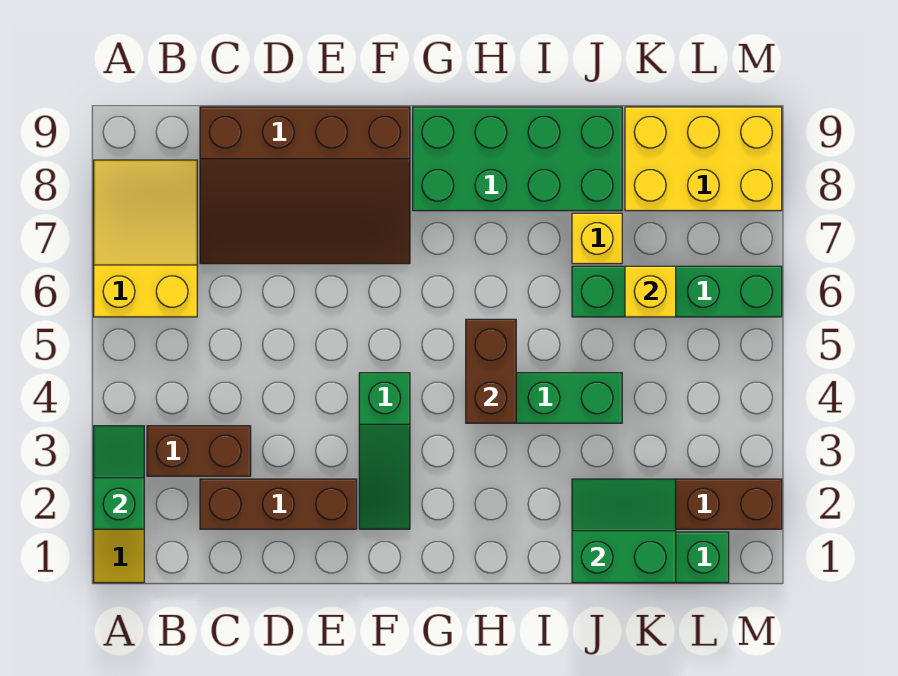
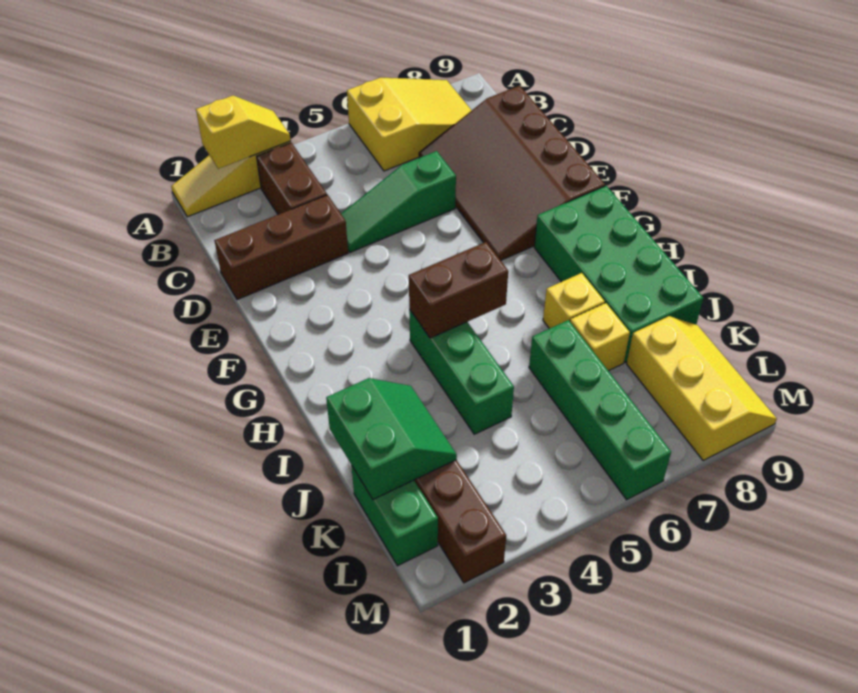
green 1x2 slope [94,426,144,529] -> yellow 1x2 slope [196,96,291,169]
brown 1x3 brick [200,479,357,529] -> brown 1x3 brick turned to [214,195,348,300]
green 1x3 slope [359,373,410,529] -> green 1x3 slope moved to [341,151,456,252]
yellow 1x1 brick [625,266,676,317] -> yellow 1x1 brick moved to [543,273,605,329]
yellow 2x3 brick [625,107,782,211] -> yellow 2x3 slope [627,316,777,460]

